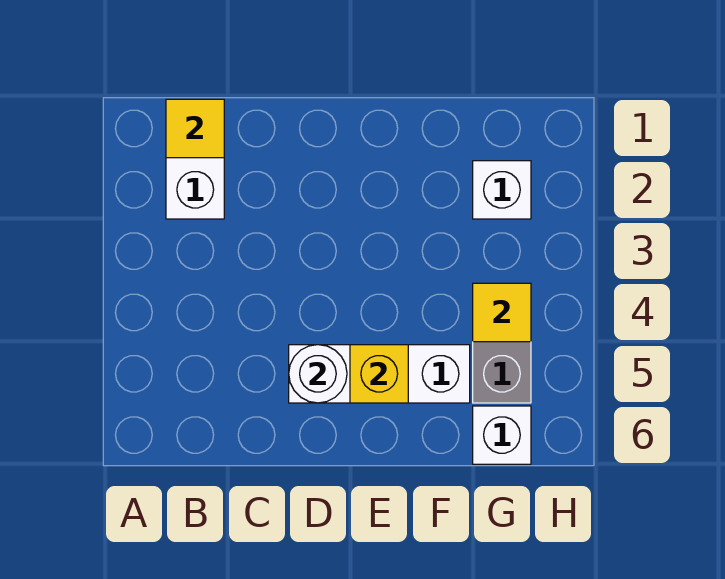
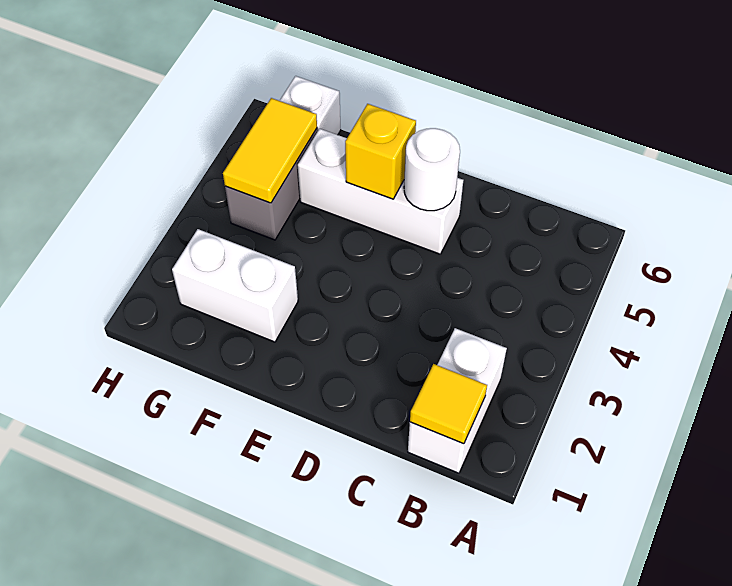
white 1x1 brick [473,161,531,219] -> white 1x2 brick [172,229,298,342]
yellow 1x1 tile [473,283,531,342] -> yellow 1x2 tile [223,98,317,203]

